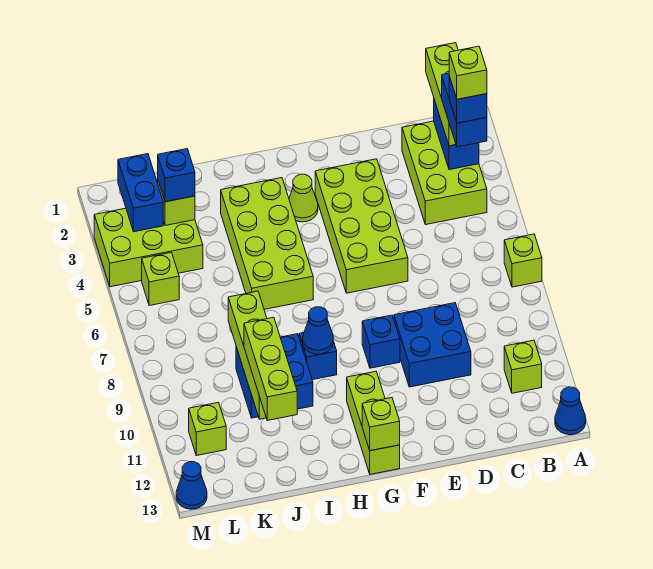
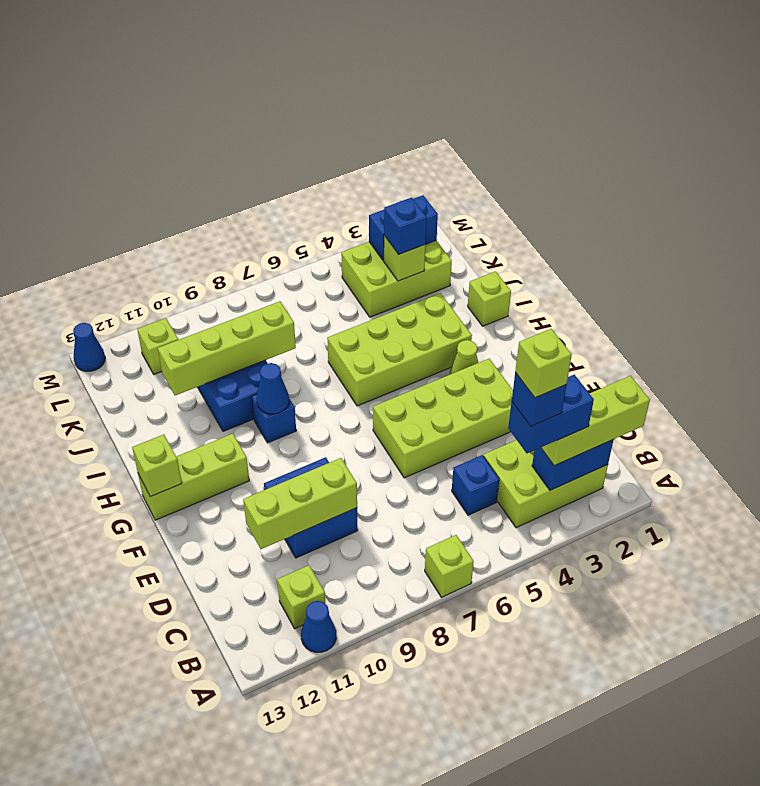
blue 1x1 cone [555,387,586,435] -> blue 1x1 cone moved to [301,601,336,652]
blue 1x1 brick [362,315,400,368] -> blue 1x1 brick moved to [452,455,499,515]
lime 1x3 brick [244,317,297,420] -> lime 1x3 brick moved to [243,458,357,549]
lime 2x3 brick [94,208,203,287] -> lime 2x3 brick turned to [341,241,452,317]
lime 1x1 brick [142,252,179,306] -> lime 1x1 brick moved to [468,271,511,326]

